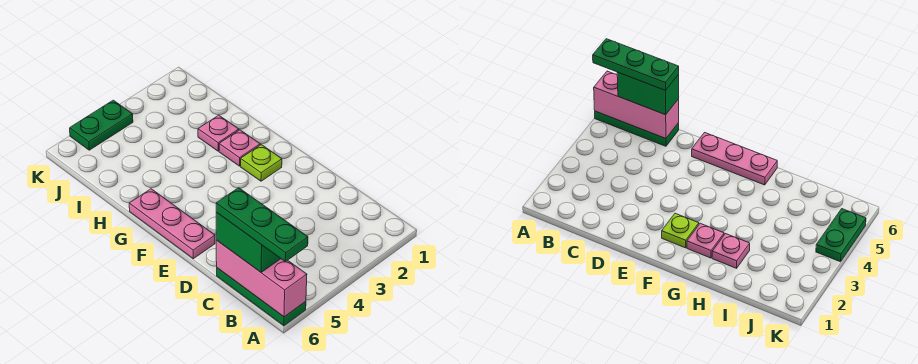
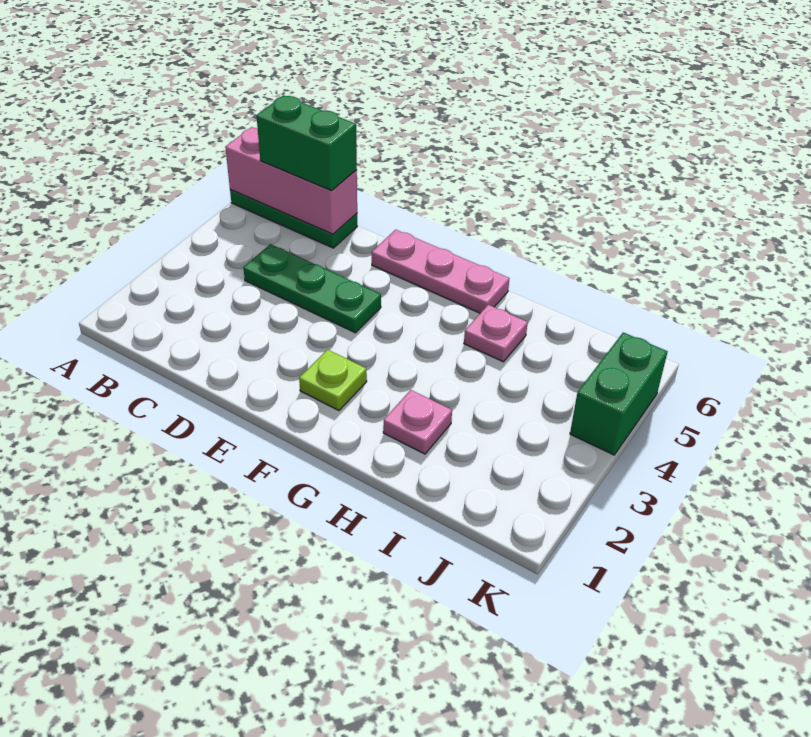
green 1x3 plate [216,188,308,262] -> green 1x3 plate moved to [243,244,381,333]
pink 1x1 plate [219,130,260,166] -> pink 1x1 plate moved to [464,305,528,362]
green 1x2 plate [70,100,133,150] -> green 1x2 brick [570,332,668,455]

